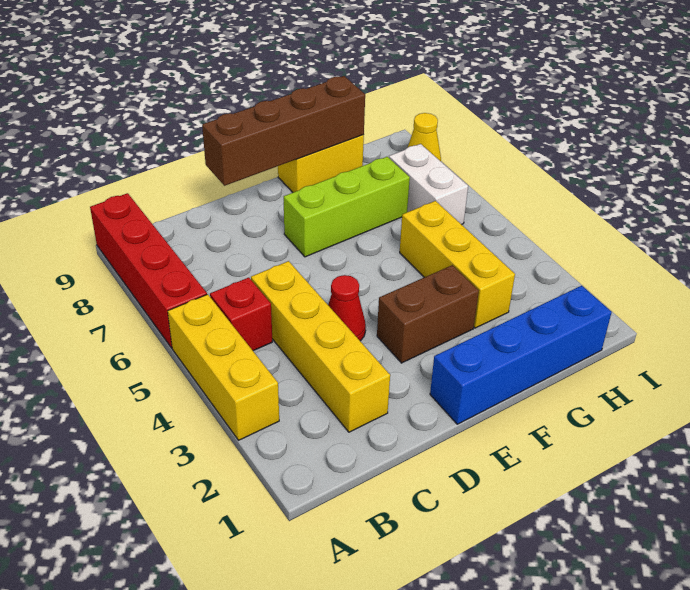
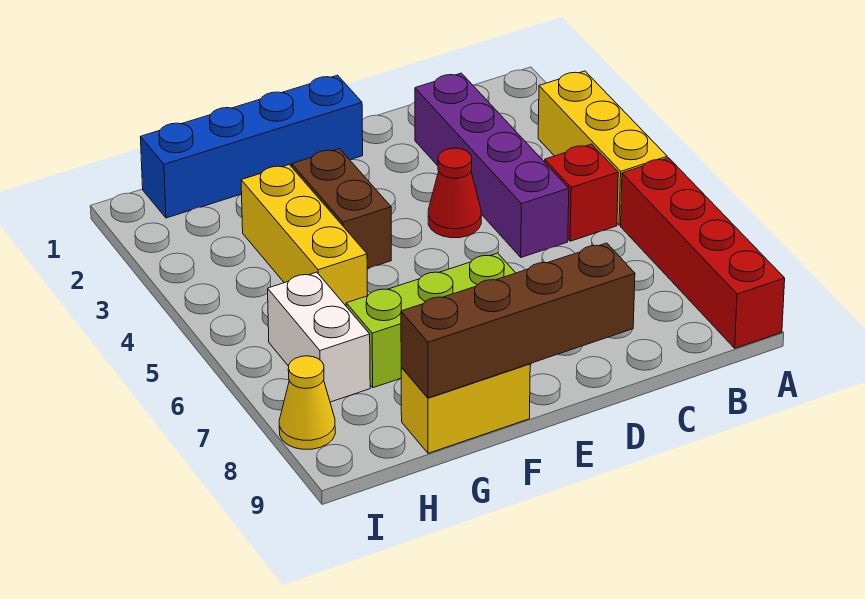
yellow 1x4 brick [251,261,390,432] -> purple 1x4 brick [415,73,569,257]
brown 1x2 brick [377,265,479,363] -> brown 1x2 brick turned to [292,149,391,269]

